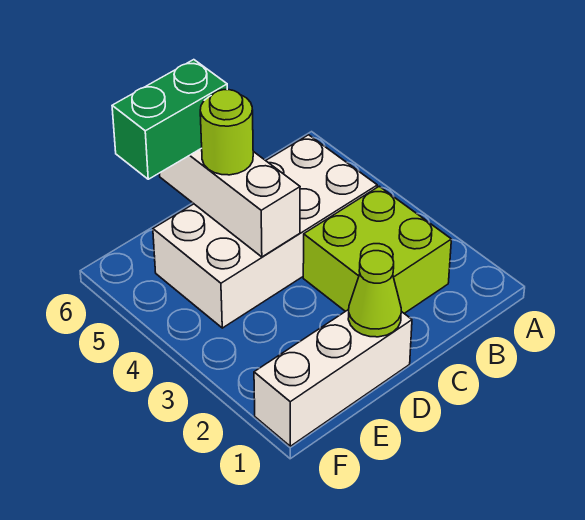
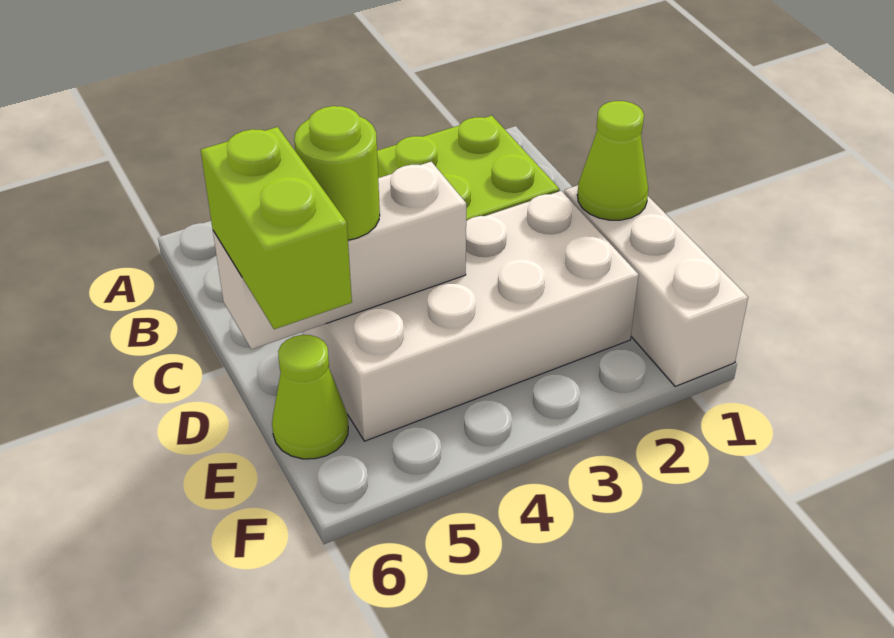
white 2x4 brick [153,135,377,328] -> white 2x4 brick turned to [302,191,639,441]
green 1x2 brick [112,60,227,179] -> lime 1x2 brick [201,127,352,329]
none -> lime 1x1 cone [272,335,348,459]

